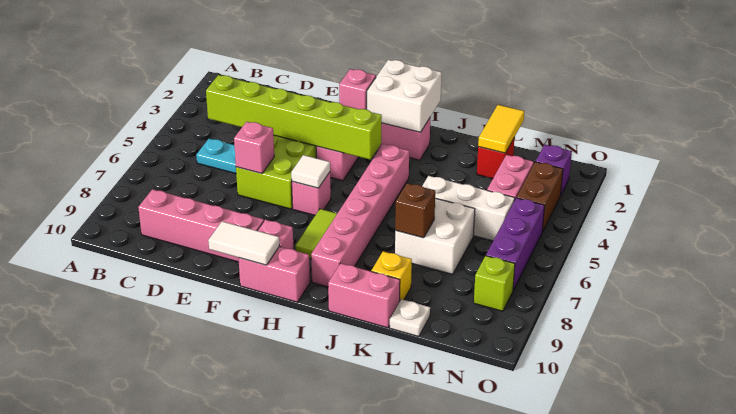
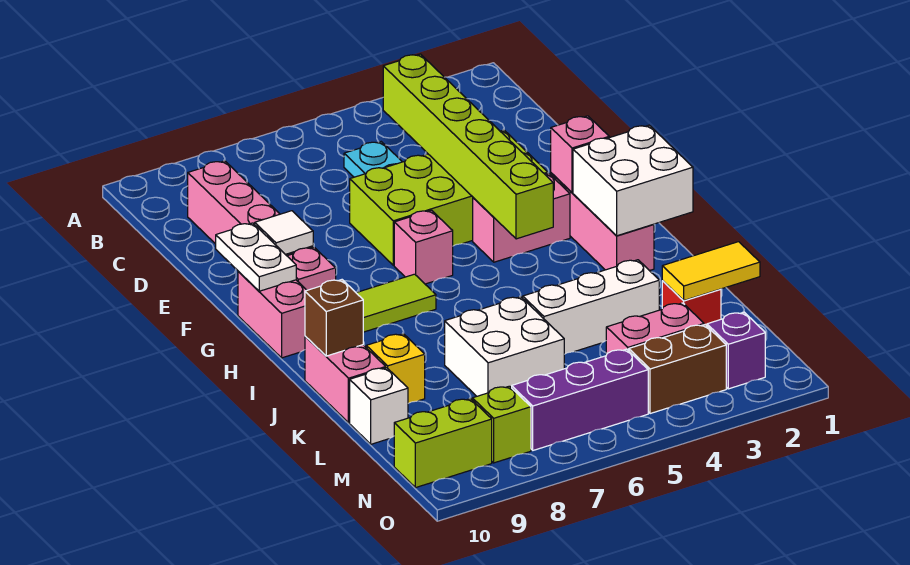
pink 1x1 brick [234,122,274,173] -> none
white 1x2 tile [208,221,279,265] -> white 1x2 plate [216,223,296,291]
white 1x1 tile [291,155,330,188] -> white 1x1 tile moved to [255,211,313,254]
pink 1x6 brick [311,144,409,287] -> none
white 1x3 brick [422,176,515,241] -> white 1x3 brick turned to [523,260,659,354]
brown 1x1 brick [395,183,435,238] -> brown 1x1 brick moved to [305,280,363,356]
white 1x1 plate [390,299,430,337] -> white 1x1 brick [350,368,408,444]
none -> lime 1x2 brick [394,398,492,488]

